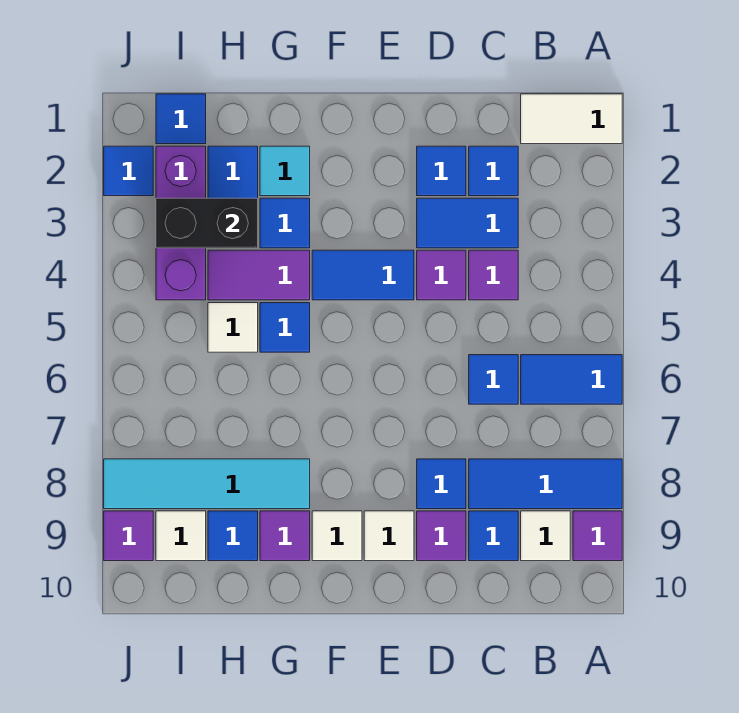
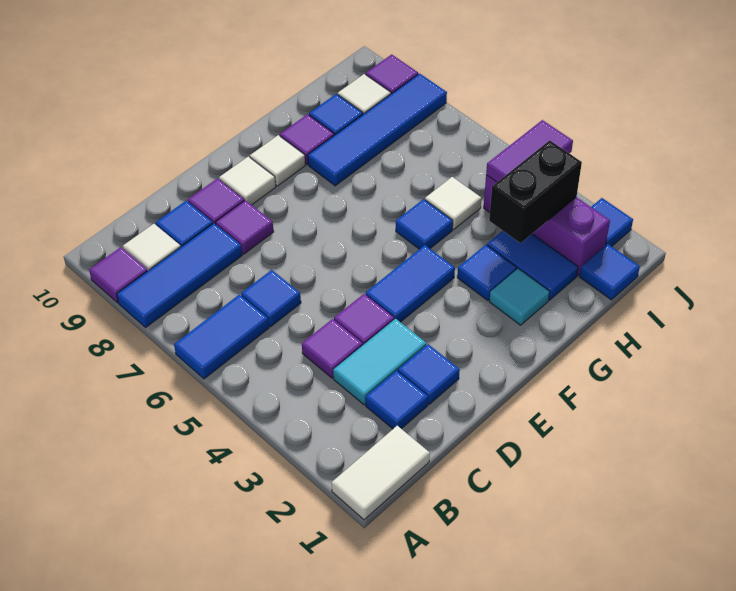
blue 1x2 tile [417,198,518,248] -> cyan 1x2 tile [333,319,426,405]
blue 1x1 tile [417,459,466,509] -> purple 1x1 tile [216,200,274,254]
purple 1x2 tile [208,250,310,300] -> purple 1x2 tile moved to [486,120,573,182]
cyan 1x4 tile [104,459,310,509] -> blue 1x4 tile [308,74,447,186]

